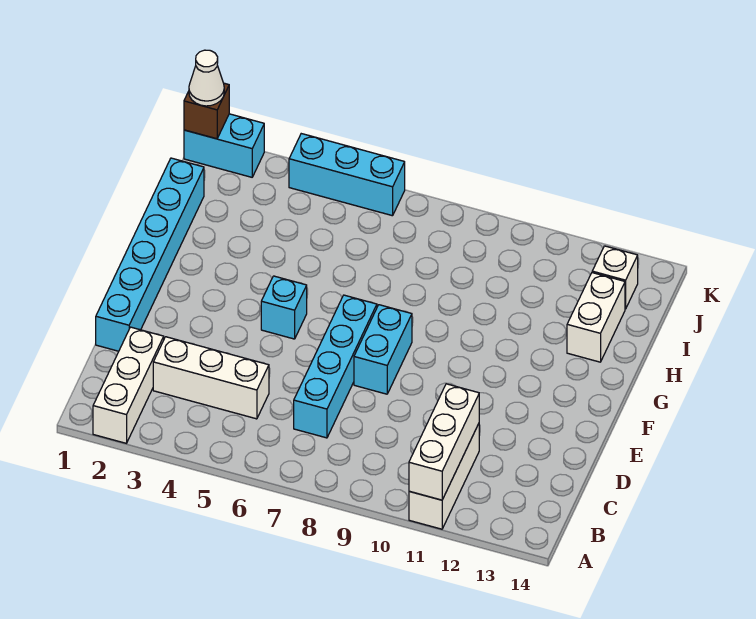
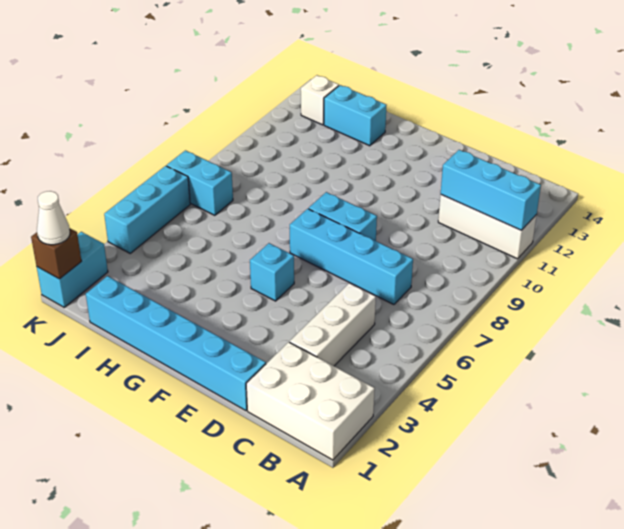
white 1x3 brick [93,327,164,443] -> white 2x3 brick [246,342,375,460]
white 1x3 brick [409,384,479,500] -> cyan 1x3 brick [441,150,541,230]
white 1x2 brick [567,273,625,362] -> cyan 1x2 brick [324,85,387,146]
none -> cyan 1x2 brick [167,150,233,215]

